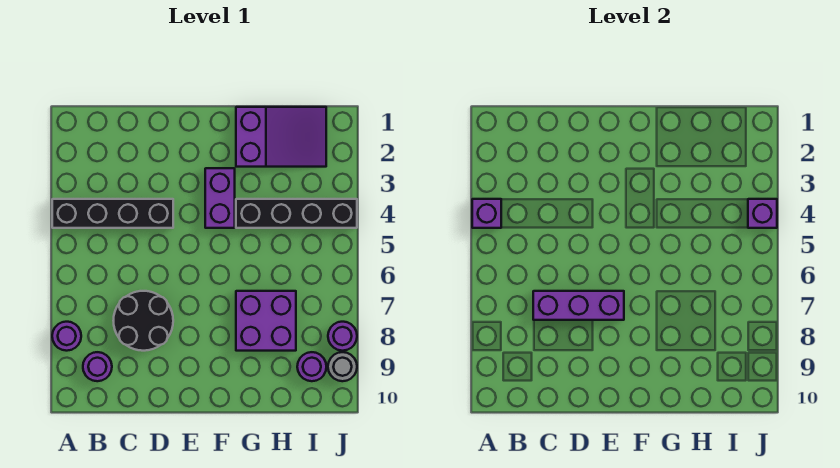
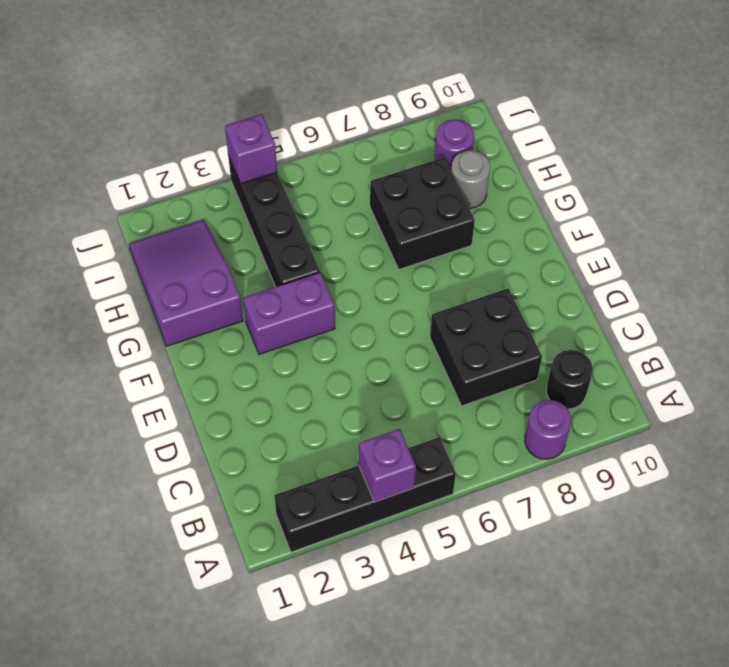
black 1x4 brick [52,199,173,228] -> black 1x4 brick turned to [274,437,456,552]
purple 1x1 round brick [83,352,112,381] -> black 1x1 round brick [546,350,593,409]
black 2x2 round brick [113,291,173,351] -> black 2x2 brick [430,289,542,406]
purple 1x3 brick [533,291,624,320] -> none
purple 2x2 brick [236,291,296,351] -> black 2x2 brick [370,158,475,269]
purple 1x1 round brick [328,322,357,351] -> none
grey 1x1 round brick [328,352,357,381] -> grey 1x1 round brick moved to [451,150,490,209]

